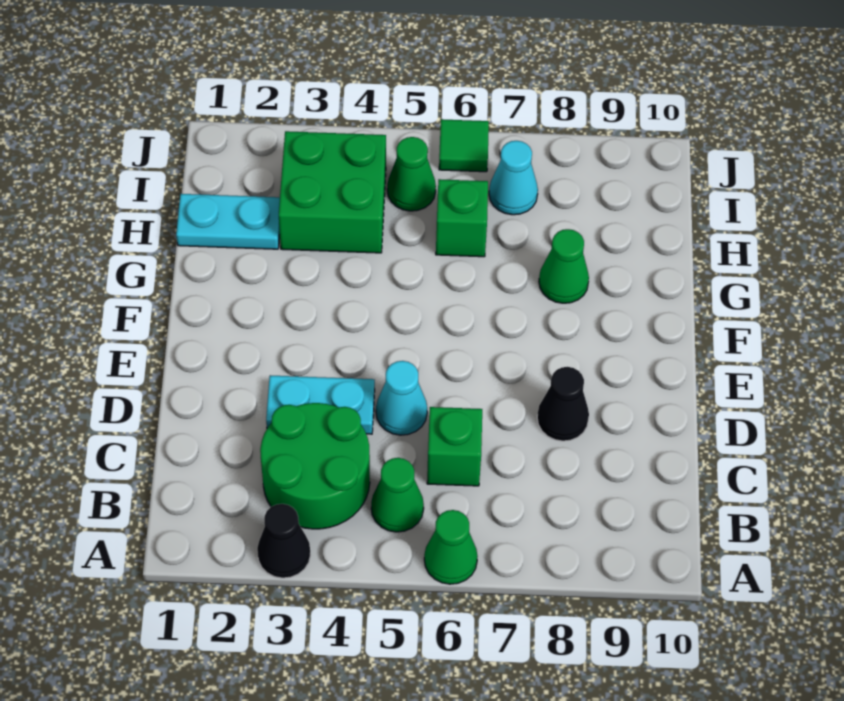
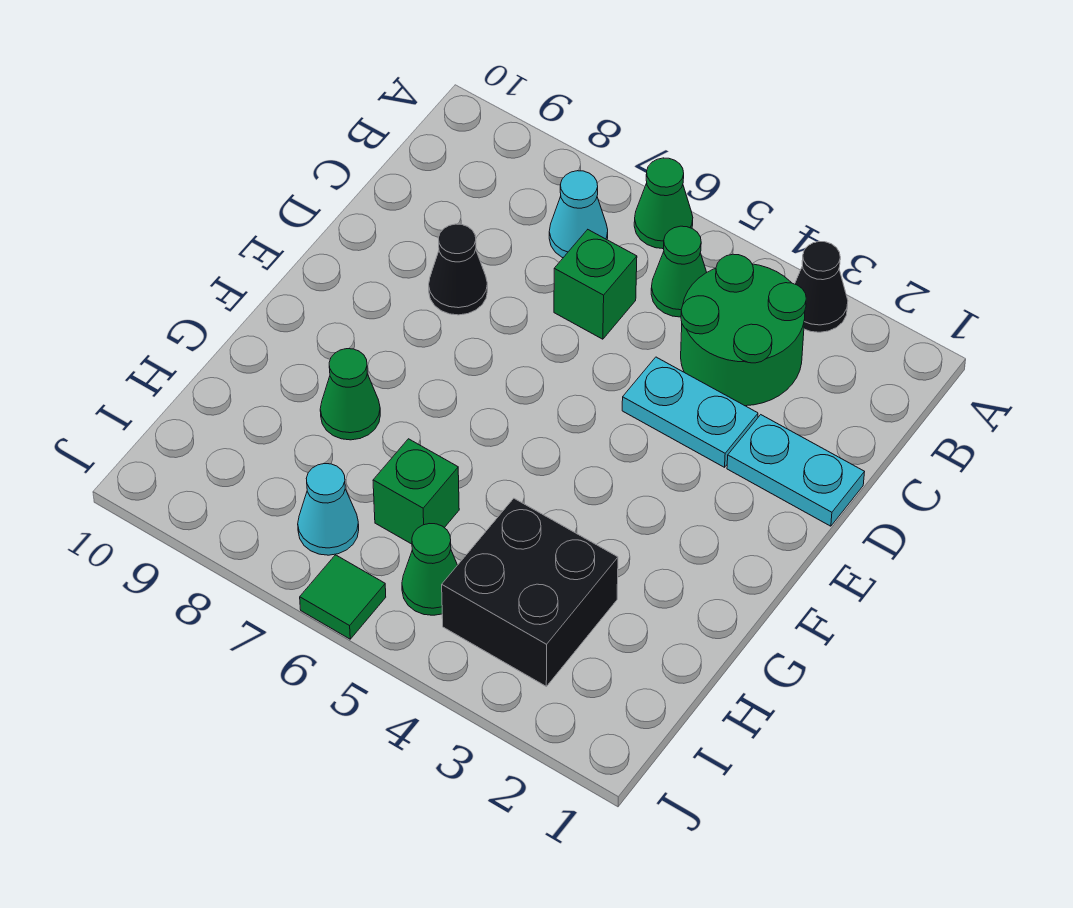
cyan 1x1 cone [376,361,427,435] -> cyan 1x1 cone moved to [549,171,608,258]
cyan 1x2 plate [176,194,280,249] -> cyan 1x2 plate moved to [727,415,864,526]
green 2x2 brick [279,131,386,253] -> black 2x2 brick [442,498,618,686]

